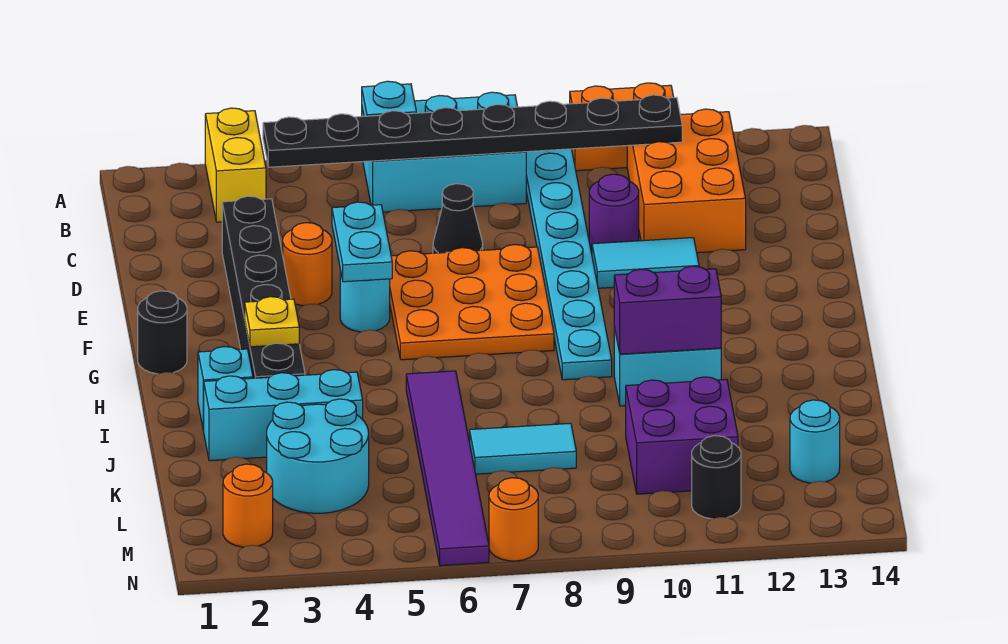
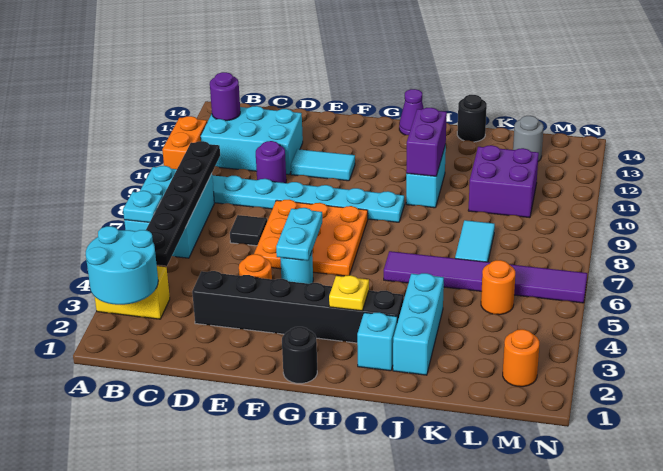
black 1x8 plate [263,95,682,167] -> black 1x6 plate [146,141,220,266]
orange 2x3 brick [627,109,746,253] -> cyan 2x3 brick [201,106,303,175]
none -> purple 1x1 round brick [210,72,240,121]
black 1x1 cone [433,184,483,253] -> black 1x1 tile [230,215,267,246]
cyan 1x2 plate [332,202,392,282] -> cyan 1x2 plate turned to [276,208,322,261]
cyan 1x2 tile [592,238,699,288] -> cyan 1x2 tile turned to [291,149,355,181]
none -> purple 1x1 cone [399,89,424,135]
cyan 2x2 round brick [267,399,369,513] -> cyan 2x2 round brick moved to [86,226,158,305]
cyan 1x1 round brick [790,400,840,483] -> grey 1x1 round brick [513,116,544,161]
black 1x1 round brick [692,436,741,519] -> black 1x1 round brick moved to [457,95,487,142]
orange 1x1 round brick [489,478,538,561] -> orange 1x1 round brick moved to [481,260,515,315]

